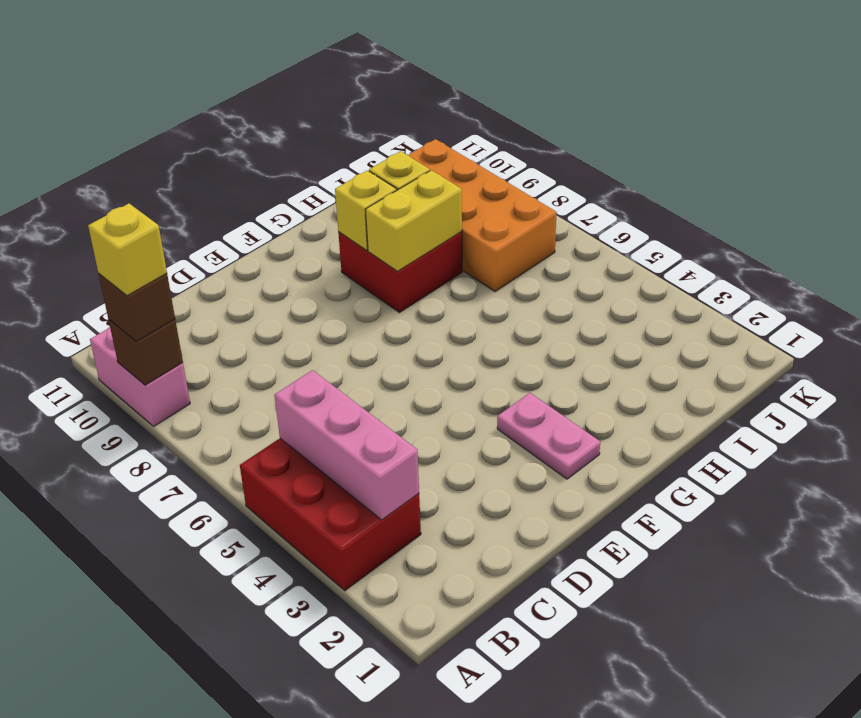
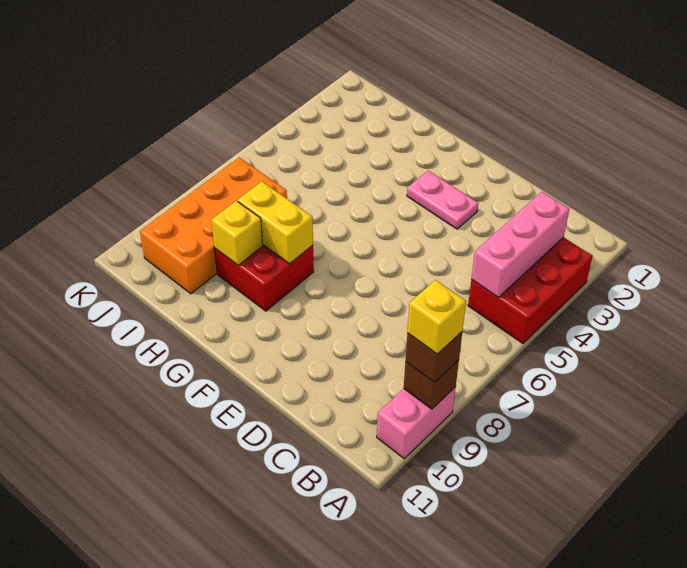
pink 1x2 plate [497,393,600,479] -> pink 1x2 plate turned to [407,171,478,229]
yellow 1x1 brick [335,170,397,251] -> none

